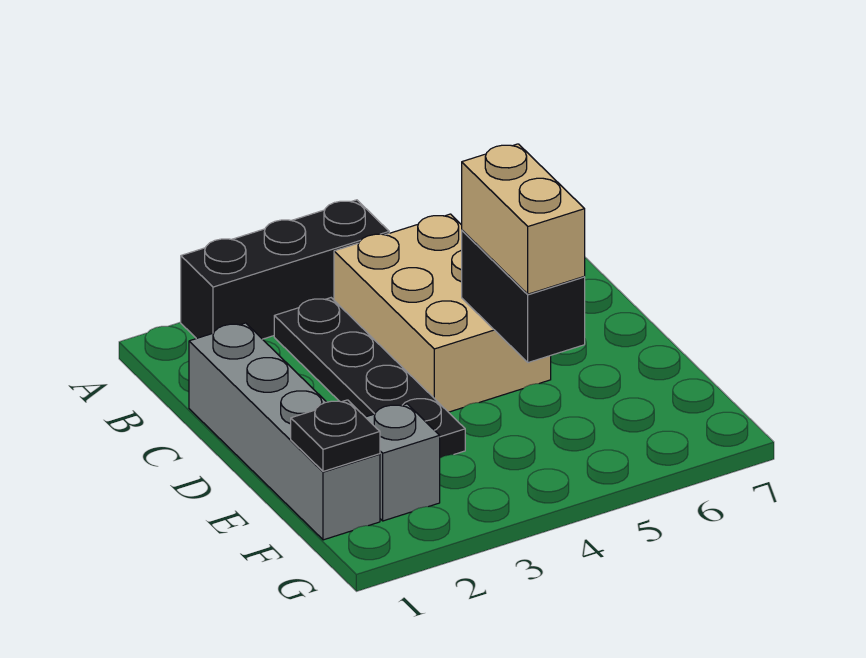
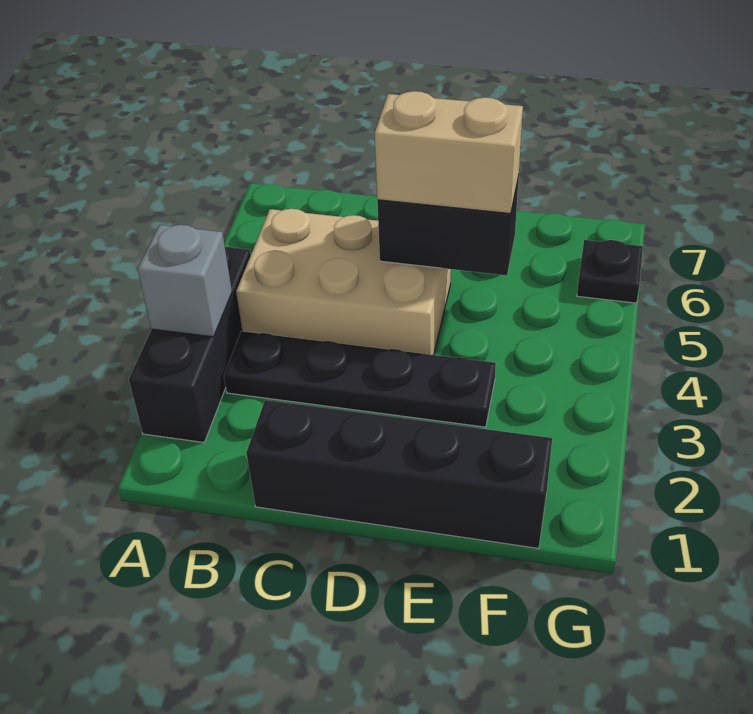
grey 1x4 brick [189,323,380,540] -> black 1x4 brick [246,400,552,548]
black 1x1 plate [291,400,380,471] -> black 1x1 plate moved to [577,240,643,303]
grey 1x1 brick [366,404,440,521] -> grey 1x1 brick moved to [138,225,232,337]

